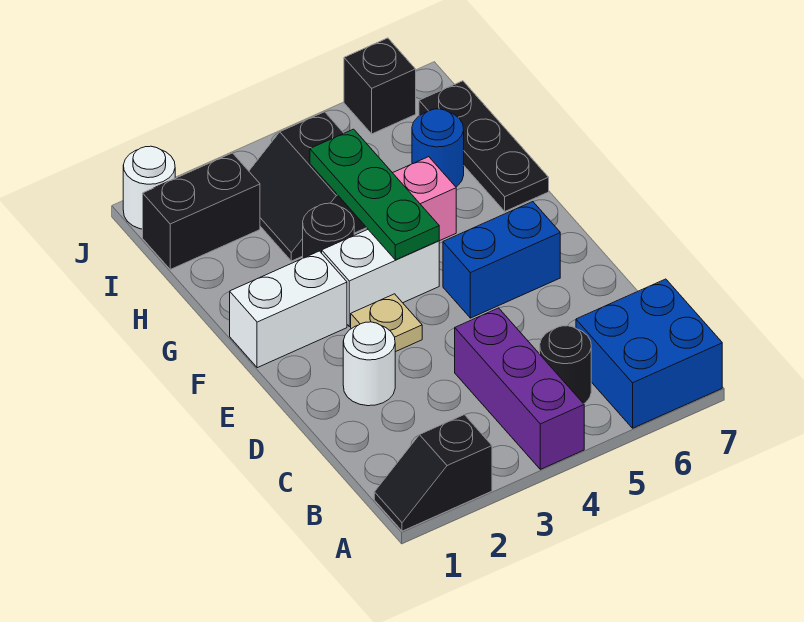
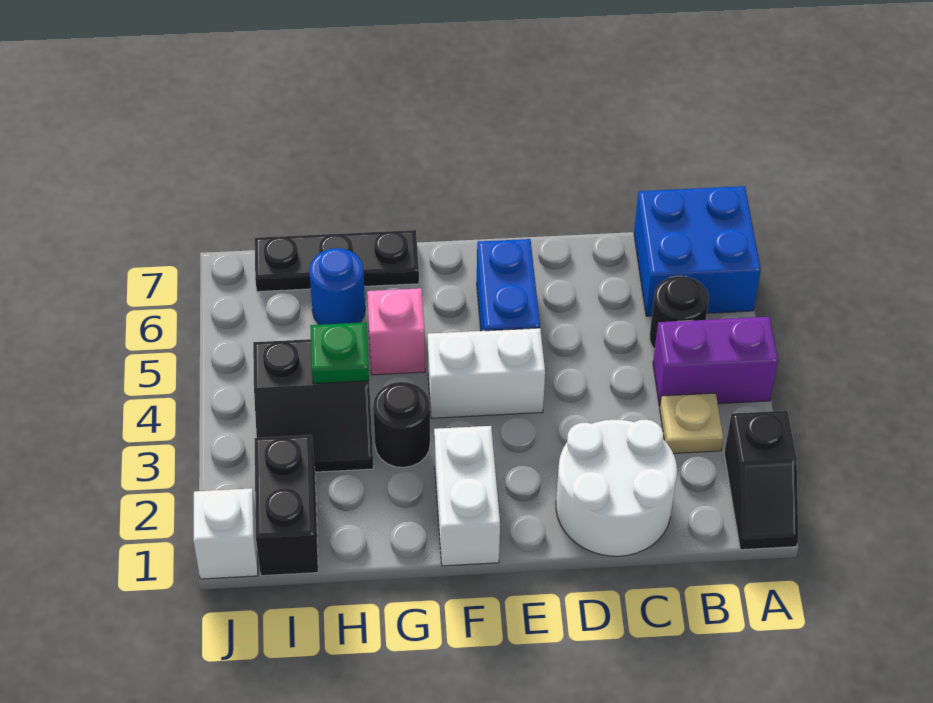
purple 1x3 brick [455,308,584,469] -> purple 1x2 brick [653,317,778,406]
white 1x1 round brick [343,322,395,406] -> white 2x2 round brick [556,419,677,556]
tan 1x1 plate [351,294,422,352] -> tan 1x1 plate moved to [660,393,723,453]
white 1x2 brick [322,230,439,326] -> white 1x2 brick turned to [428,328,545,418]
green 1x3 plate [310,129,439,260] -> green 1x1 plate [310,322,369,384]
white 1x1 round brick [123,146,175,229] -> white 1x1 brick [193,488,258,579]
black 1x1 brick [344,38,416,134] -> none

